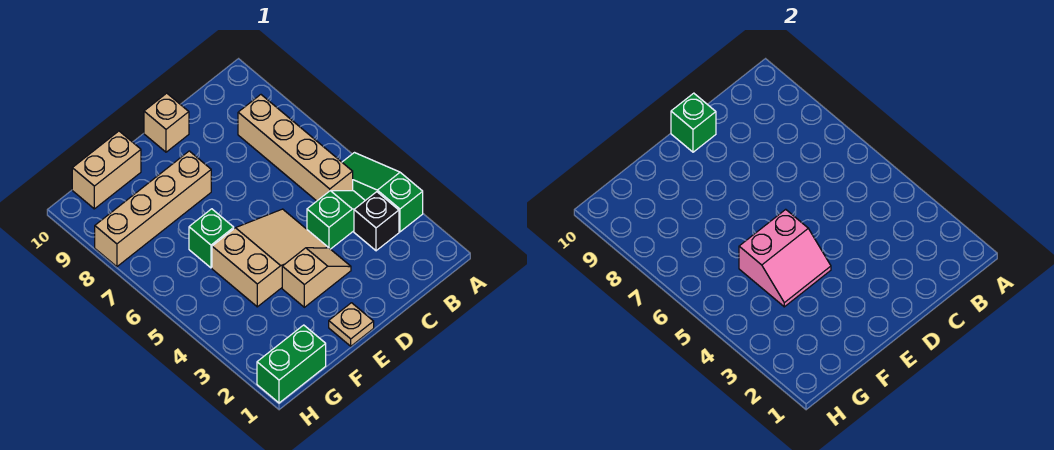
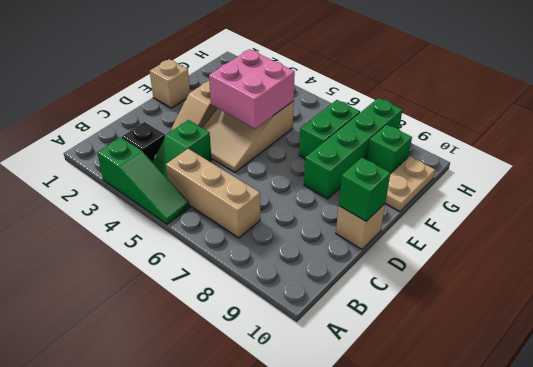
tan 1x4 brick [238,95,353,201] -> tan 1x3 brick [166,149,260,238]
tan 1x1 plate [329,303,374,346] -> tan 1x1 brick [150,59,190,108]
pink 2x2 slope [739,209,831,307] -> pink 2x2 brick [209,49,295,129]
tan 1x4 brick [95,151,211,267] -> green 1x4 brick [304,98,402,199]
green 1x1 brick [189,209,234,268] -> green 1x1 brick moved to [367,125,412,175]
tan 1x2 brick [72,131,141,209] -> tan 1x2 plate [385,157,435,212]
green 1x2 brick [257,325,326,403] -> green 1x2 brick moved to [299,100,360,159]

